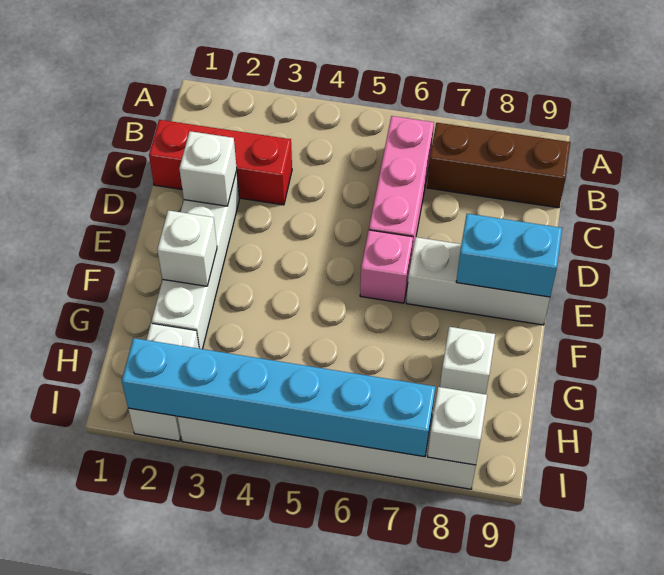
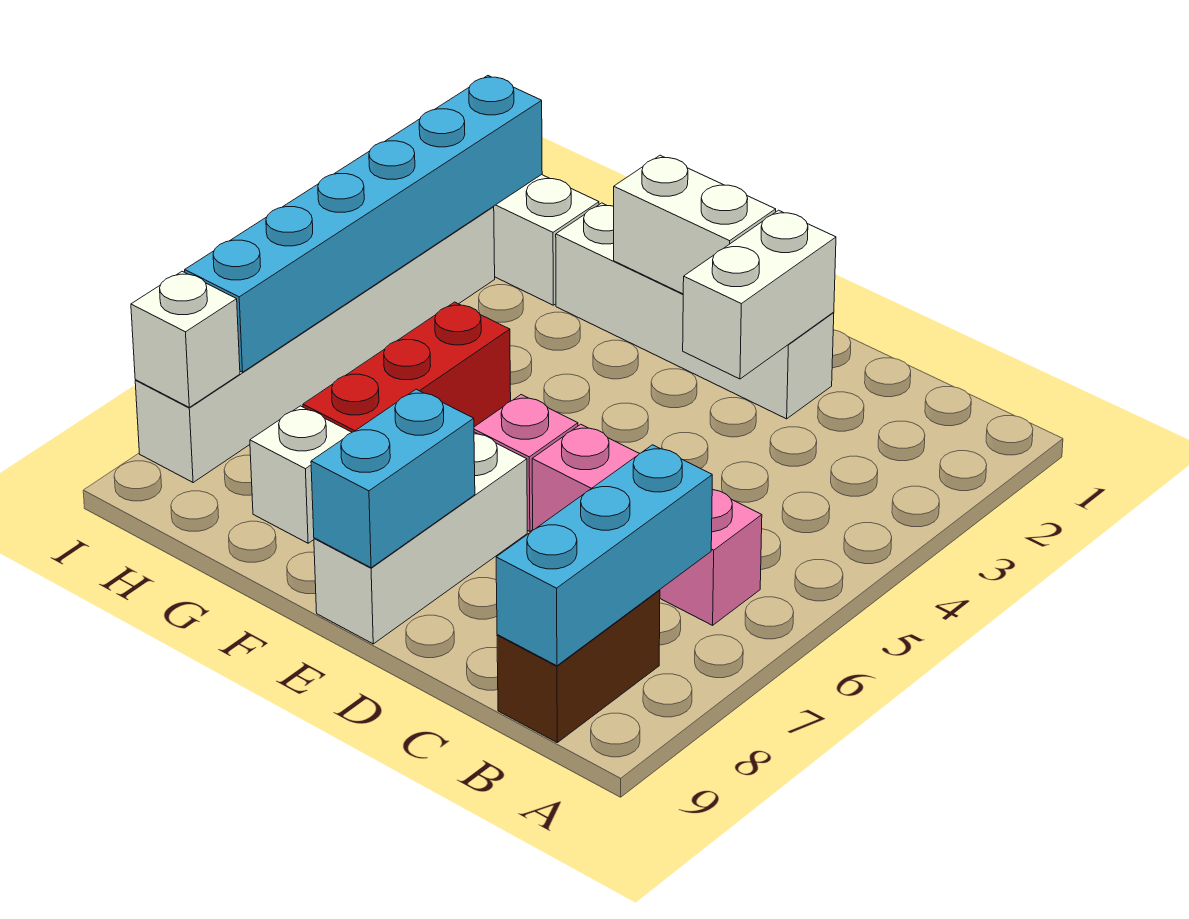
brown 1x3 brick [427,123,570,208] -> brown 1x2 brick [497,590,660,742]
none -> cyan 1x3 brick [496,445,712,666]
red 1x3 brick [149,120,292,205] -> red 1x3 brick moved to [303,302,511,432]
white 1x1 brick [179,131,237,206] -> white 1x2 brick [683,210,836,379]
white 1x1 brick [157,210,217,286] -> white 1x2 brick [614,155,776,294]

